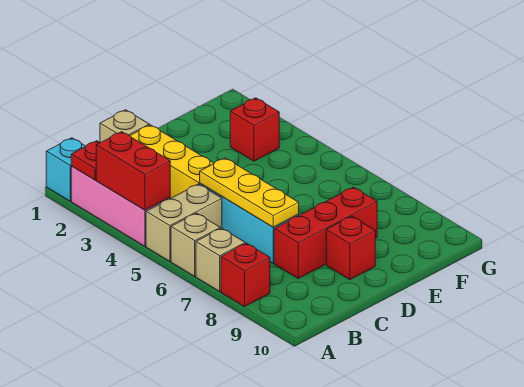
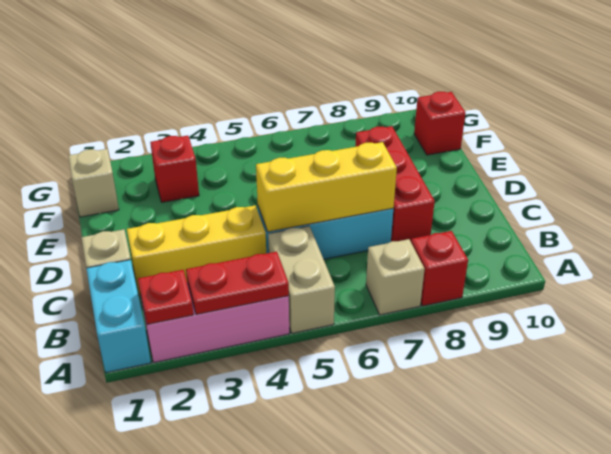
cyan 1x1 brick [46,138,85,201] -> cyan 1x2 brick [86,260,151,373]
red 1x2 brick [96,132,170,210] -> red 1x2 plate [186,252,289,314]
tan 1x1 brick [171,213,220,276] -> tan 1x1 brick moved to [68,149,119,217]
yellow 1x3 plate [200,158,299,227] -> yellow 1x3 brick [256,142,397,232]
red 1x1 brick [326,216,375,280] -> red 1x1 brick moved to [414,92,465,155]

